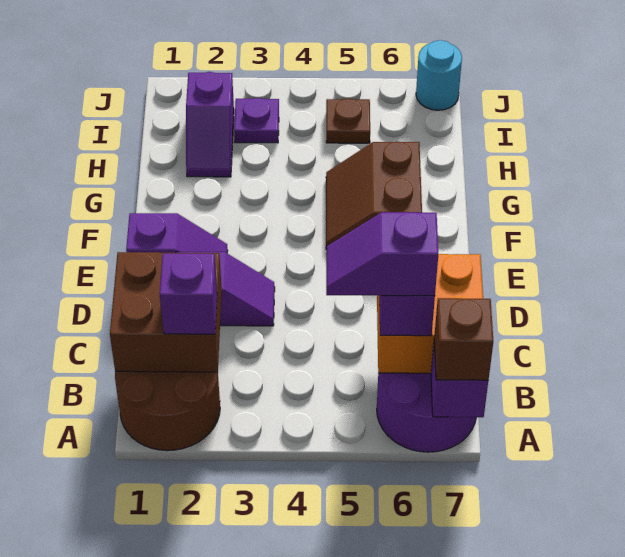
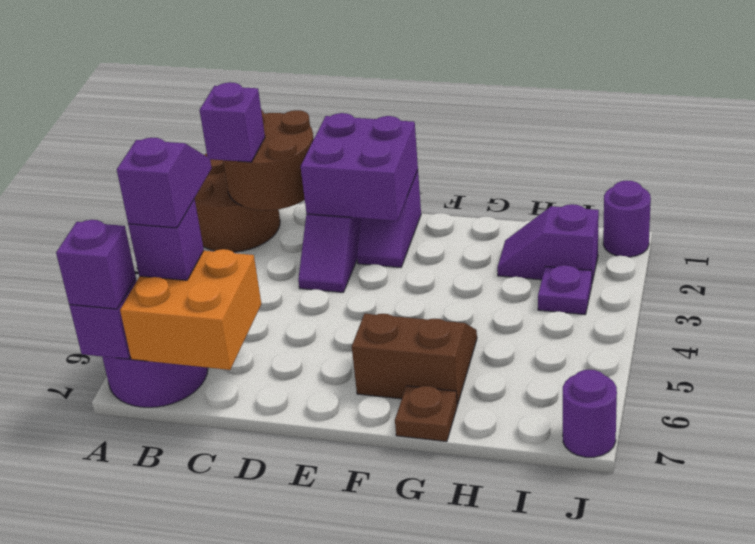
brown 1x1 brick [434,298,493,380] -> purple 1x1 brick [56,220,136,309]
brown 2x2 brick [110,252,222,372] -> brown 2x2 round brick [223,110,314,210]
none -> purple 2x2 brick [301,113,418,221]
brown 1x1 plate [326,98,370,143] -> brown 1x1 plate moved to [395,386,457,442]
none -> purple 1x1 round brick [603,180,651,257]
cyan 1x1 round brick [416,40,462,110] -> purple 1x1 round brick [563,370,617,457]

